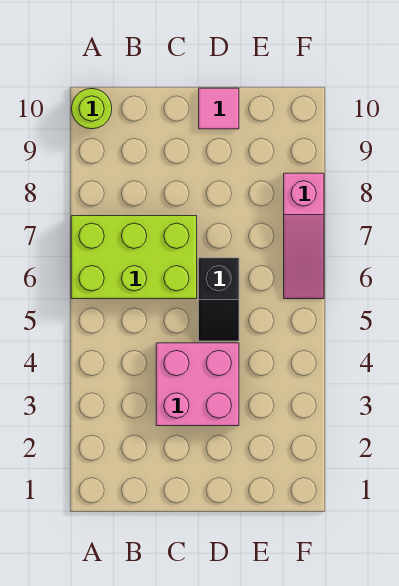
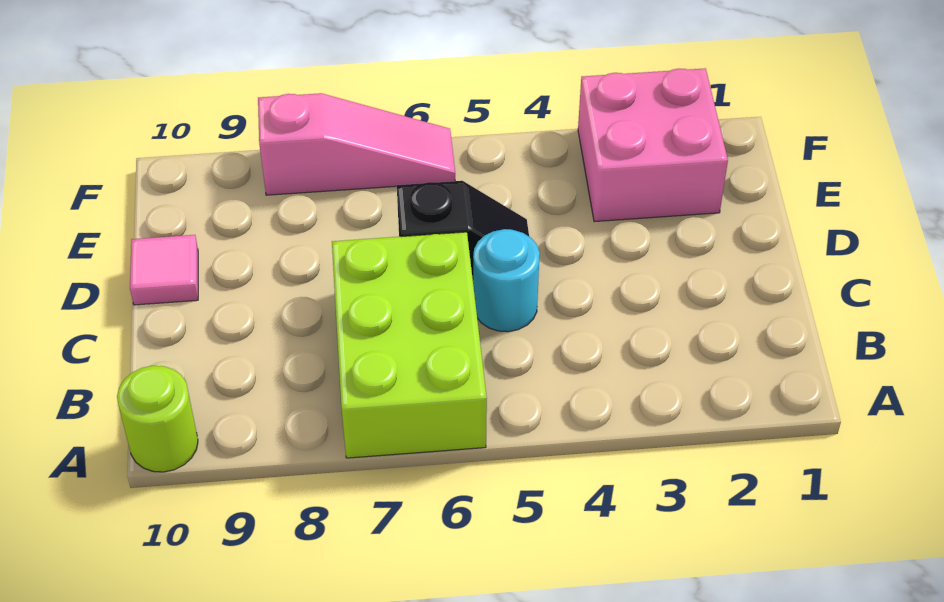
pink 2x2 brick [156,343,239,426] -> pink 2x2 brick moved to [578,68,728,222]
none -> cyan 1x1 round brick [473,229,540,332]

